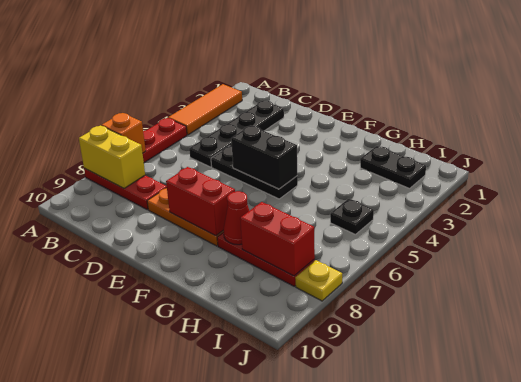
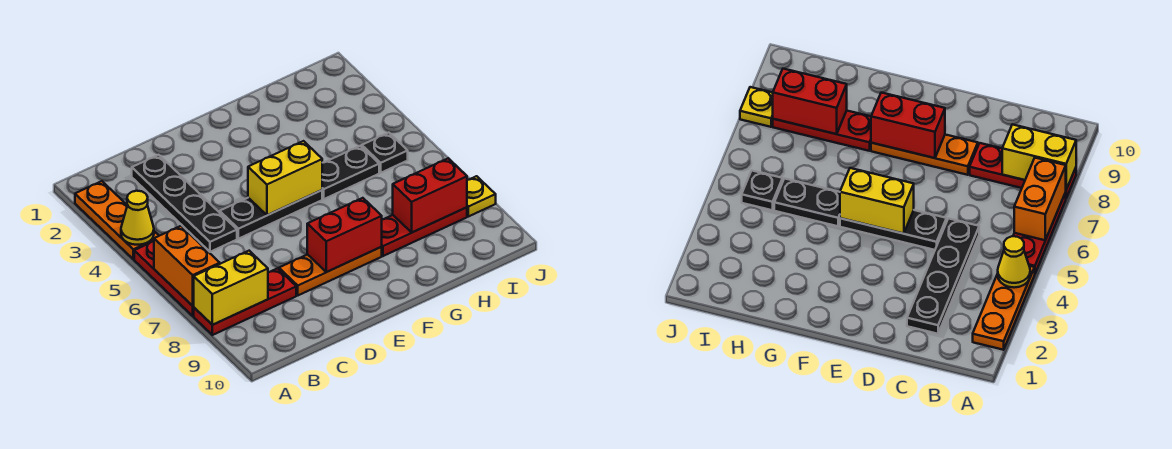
orange 1x3 tile [168,84,242,135] -> orange 1x3 plate [75,181,159,259]
none -> yellow 1x1 cone [121,191,154,245]
orange 1x1 brick [102,113,146,153] -> orange 1x2 brick [154,226,220,306]
black 1x2 brick [231,125,297,189] -> yellow 1x2 brick [248,141,322,215]
red 1x1 cone [223,191,249,245] -> none
black 1x2 plate [360,146,426,188] -> black 1x2 plate moved to [322,146,379,199]

